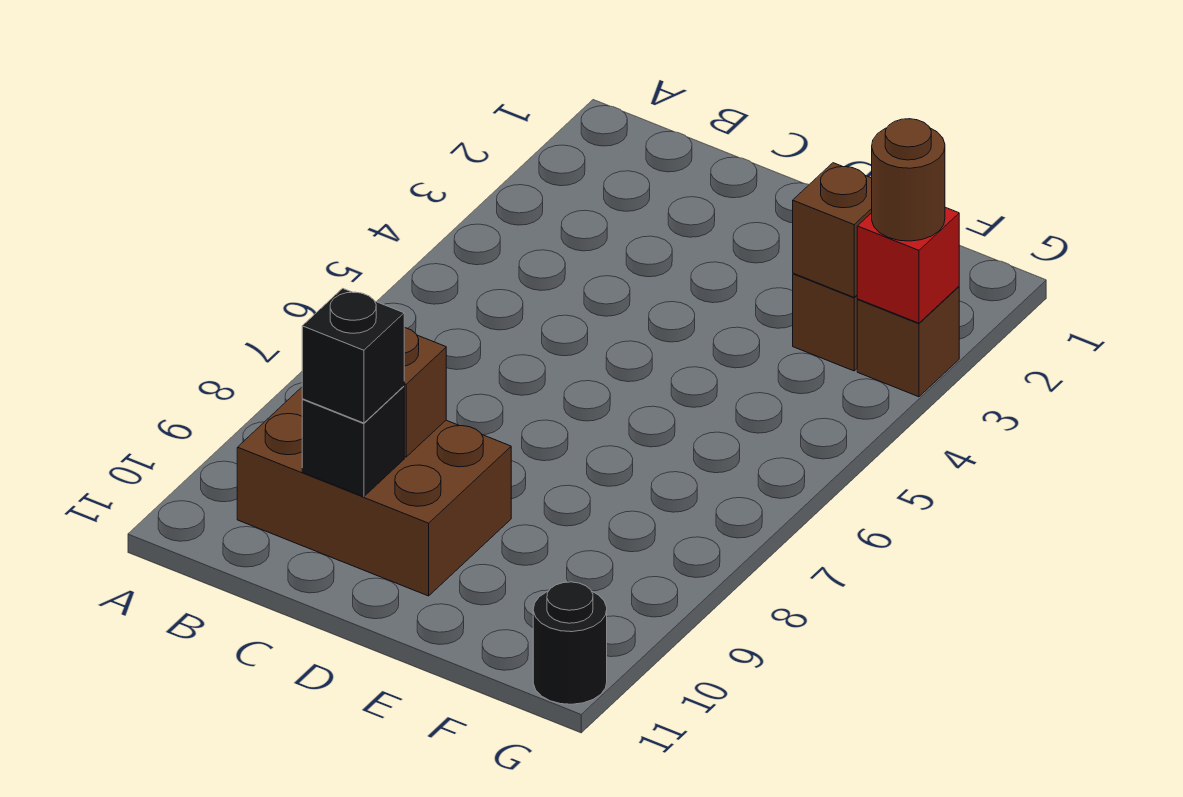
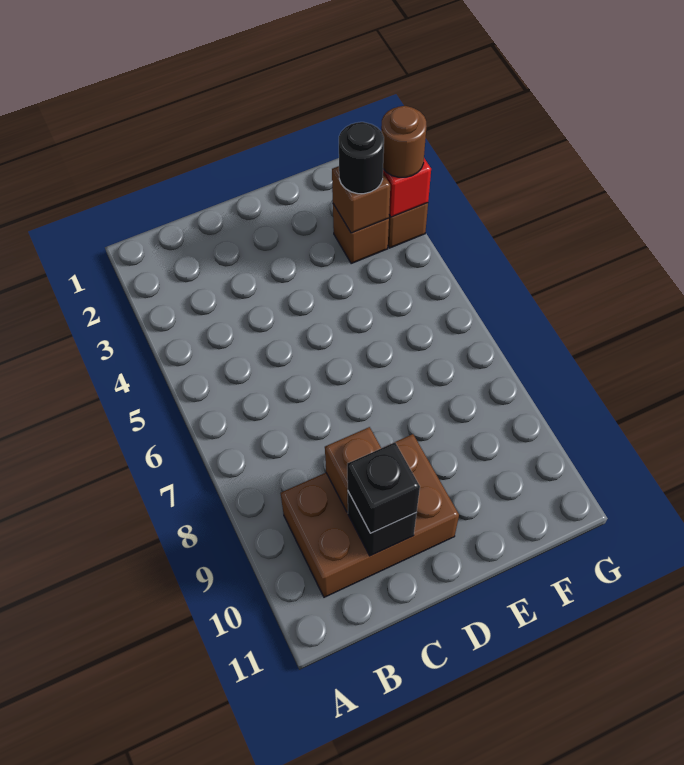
black 1x1 round brick [533,582,607,704] -> black 1x1 round brick moved to [339,122,384,194]

